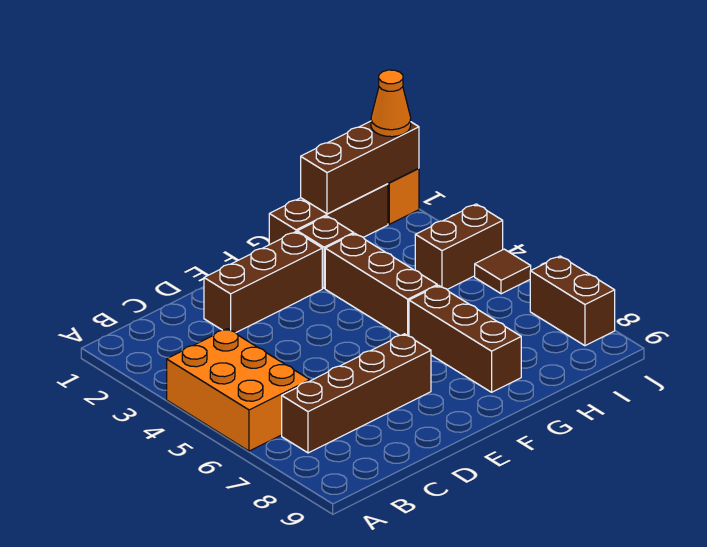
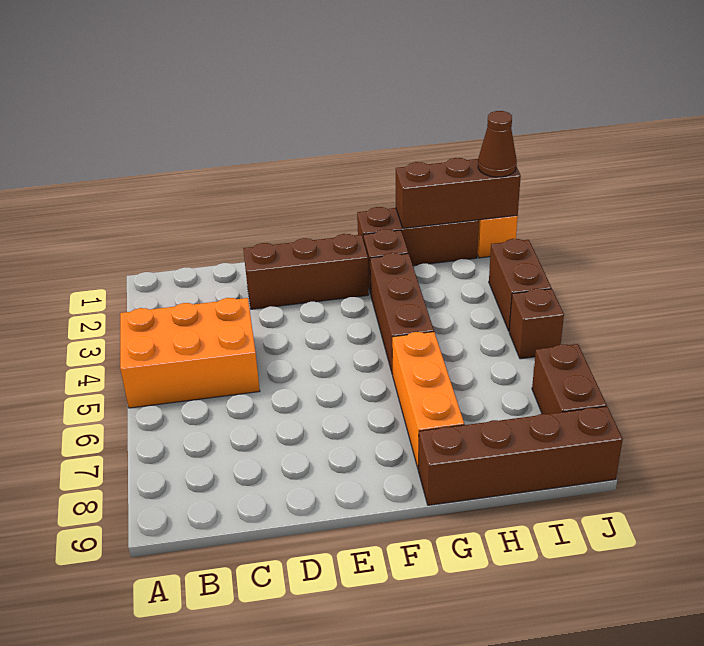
orange 2x3 brick [167,329,310,451] -> orange 2x3 brick turned to [120,298,260,408]
brown 1x4 brick [282,334,431,453] -> brown 1x4 brick moved to [418,406,623,505]
brown 1x3 brick [409,285,521,392] -> orange 1x3 brick [392,332,464,468]
brown 1x2 brick [415,204,503,289] -> brown 1x2 brick turned to [489,239,551,331]
orange 1x1 cone [371,70,411,137] -> brown 1x1 cone [478,111,517,177]
brown 1x1 tile [475,249,531,294] -> brown 1x1 brick [509,289,564,359]

